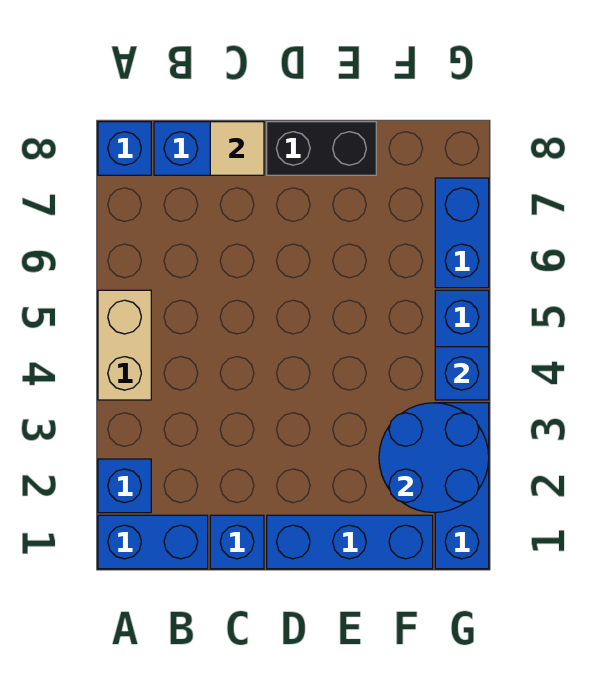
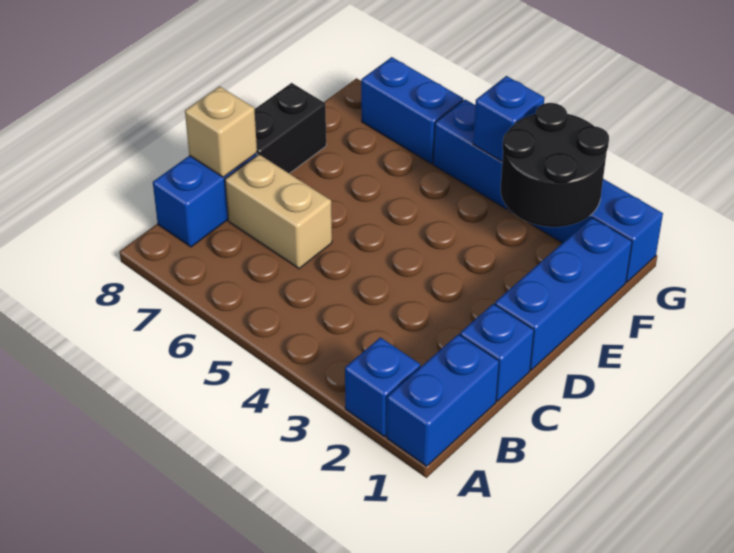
tan 1x2 brick [98,290,151,400] -> tan 1x2 brick moved to [225,154,332,269]
blue 1x1 brick [98,122,151,175] -> none
tan 1x1 tile [210,122,264,175] -> tan 1x1 brick [185,86,257,177]
blue 2x2 round brick [379,403,489,513] -> black 2x2 round brick [501,103,609,227]

